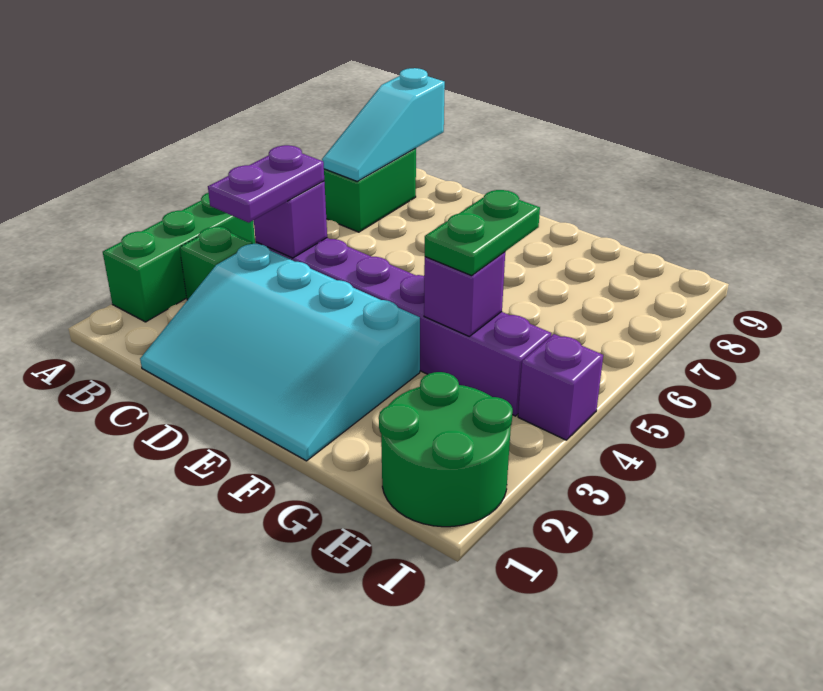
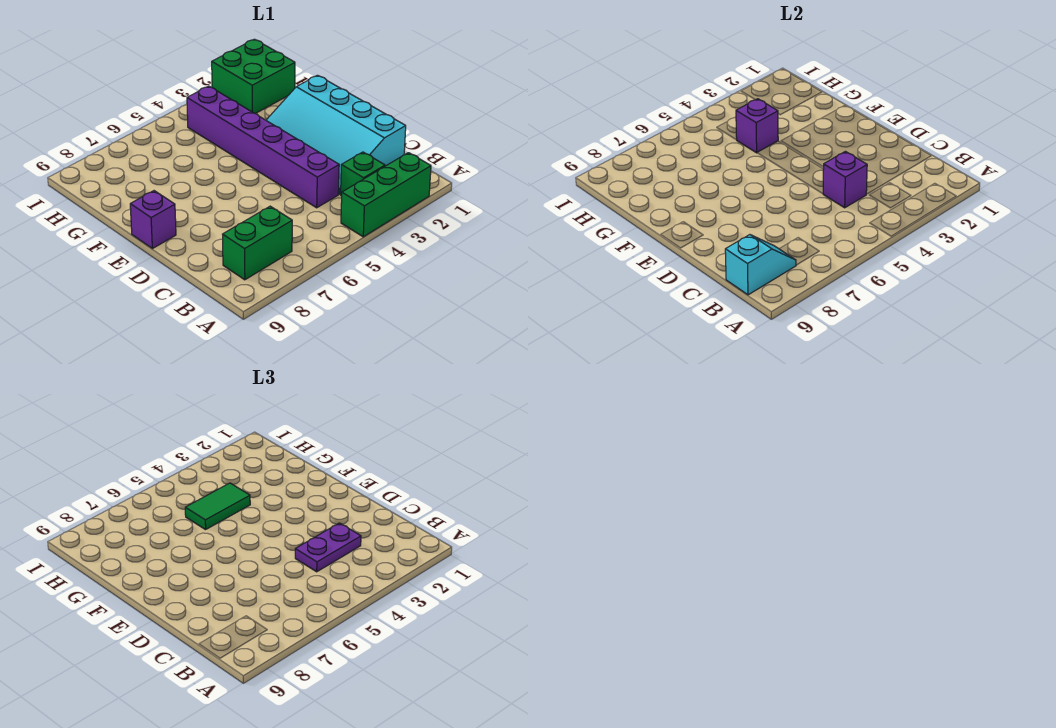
cyan 1x3 slope [322,68,445,181] -> cyan 1x2 slope [725,235,796,295]
cyan 3x4 slope [140,244,420,461] -> cyan 3x4 slope turned to [266,75,406,194]
green 1x2 plate [425,190,540,276] -> green 1x2 tile [185,483,250,530]
green 2x2 round brick [379,372,513,527] -> green 2x2 brick [212,39,295,114]
purple 1x1 brick [518,334,603,440] -> purple 1x1 brick moved to [130,191,176,249]

